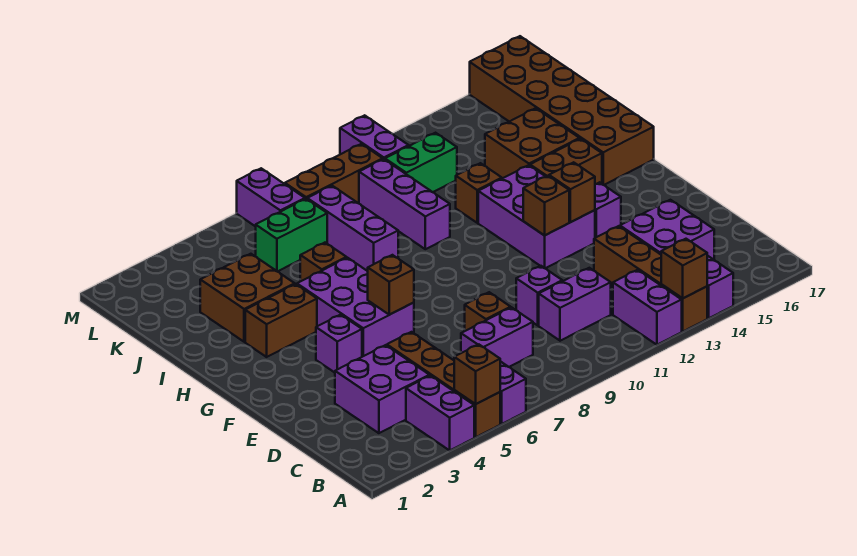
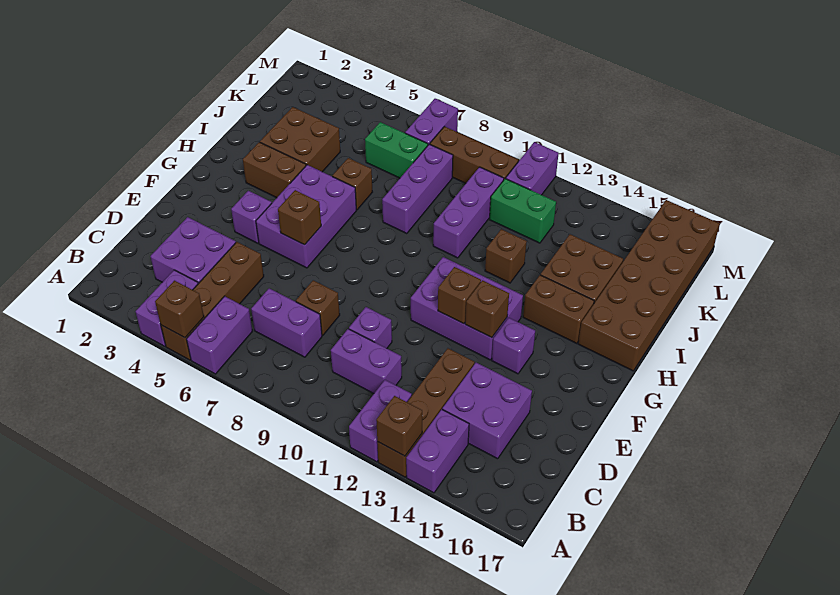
purple 2x3 brick [478,165,595,268] -> purple 2x3 brick turned to [411,257,523,360]

